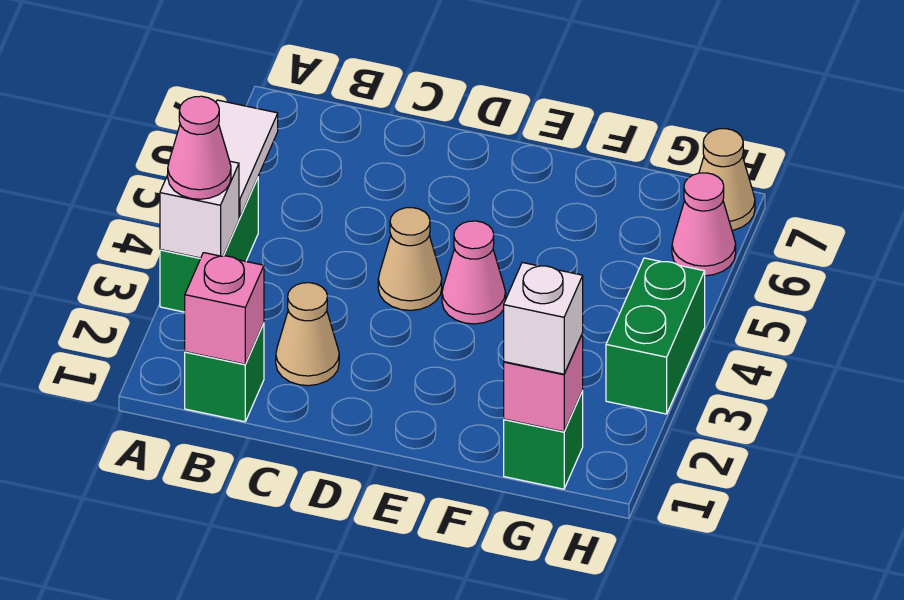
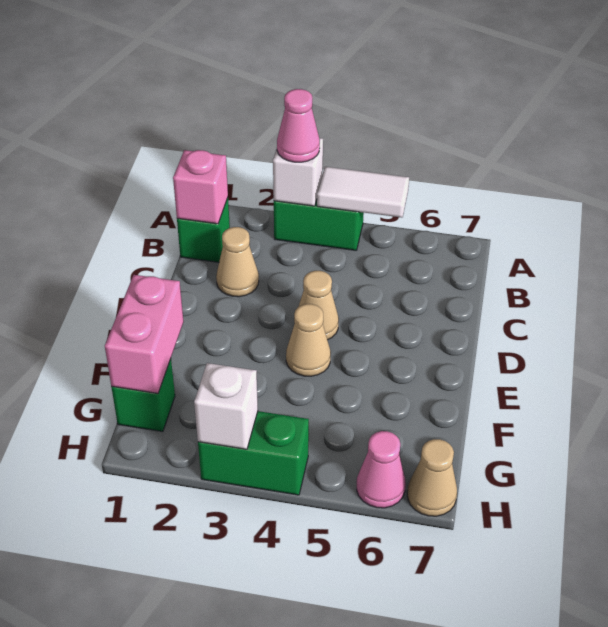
pink 1x1 cone [442,221,506,324] -> tan 1x1 cone [286,304,331,376]
pink 1x1 brick [504,333,583,432] -> pink 1x2 brick [105,275,184,393]
white 1x1 brick [504,263,583,374] -> white 1x1 brick moved to [194,363,258,449]

